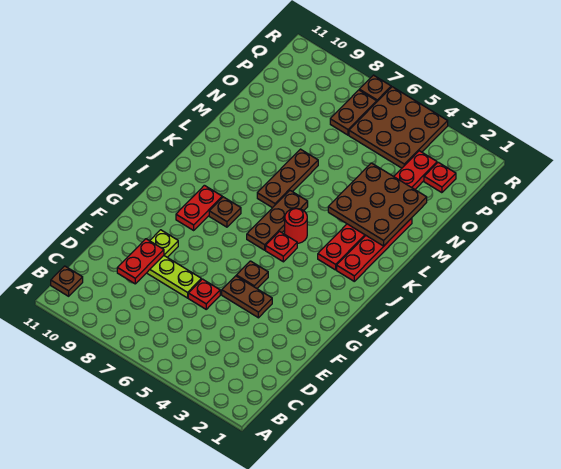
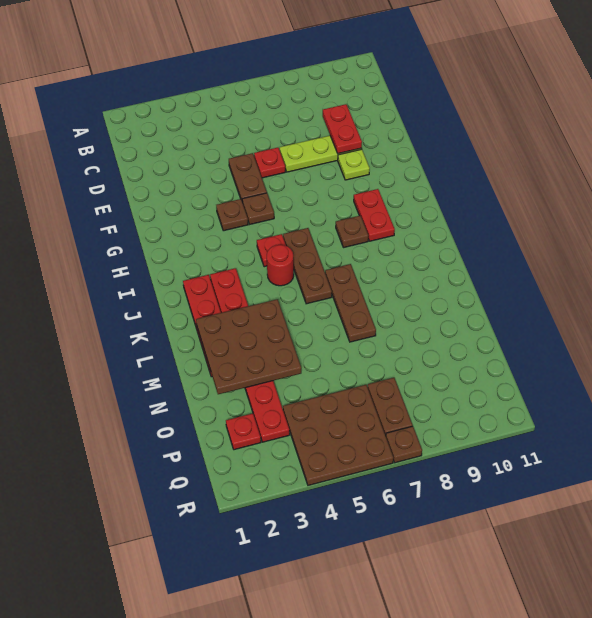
brown 1x1 plate [51,266,83,296] -> brown 1x1 plate moved to [216,199,248,231]
brown 1x2 plate [222,276,272,318] -> brown 1x2 plate turned to [229,153,267,203]

